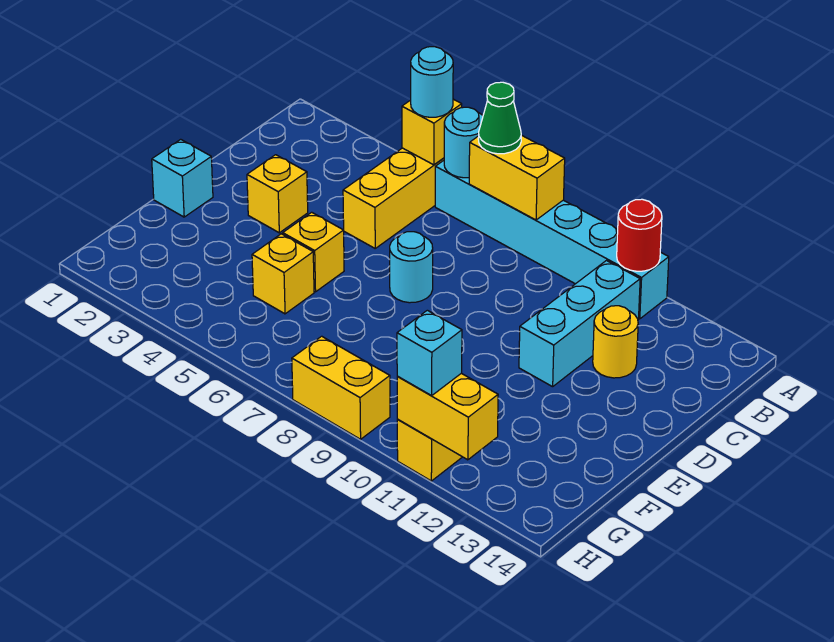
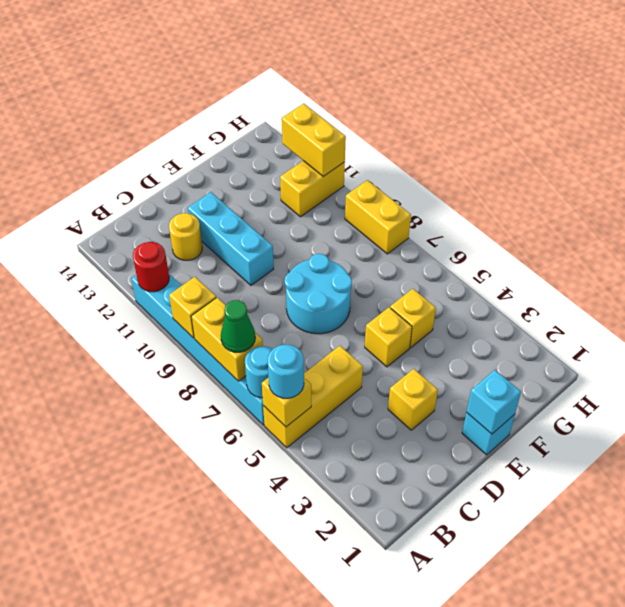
none -> yellow 1x1 brick [169,277,216,338]
cyan 1x3 brick [519,261,640,387] -> cyan 1x3 brick turned to [188,192,274,285]
cyan 1x1 round brick [390,232,433,303] -> cyan 2x2 round brick [285,254,352,334]
cyan 1x1 brick [397,310,462,396] -> cyan 1x1 brick moved to [467,370,521,434]

